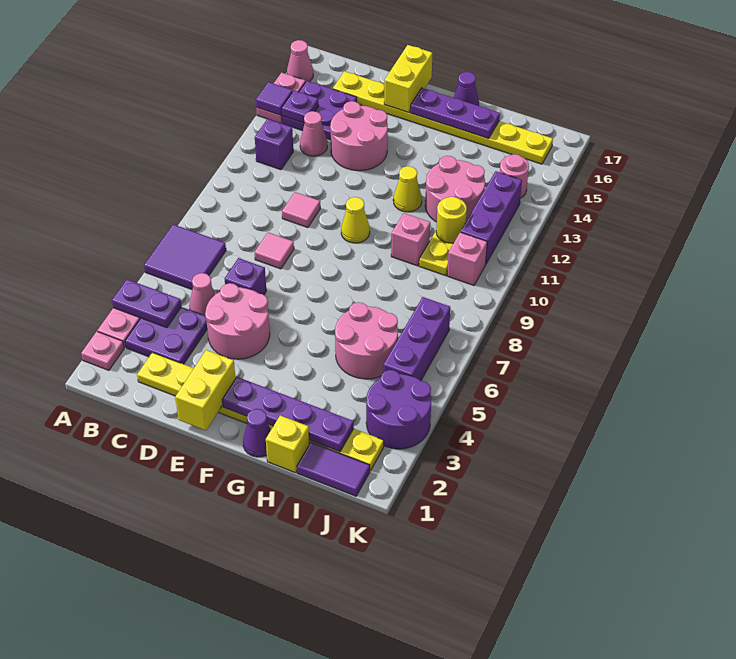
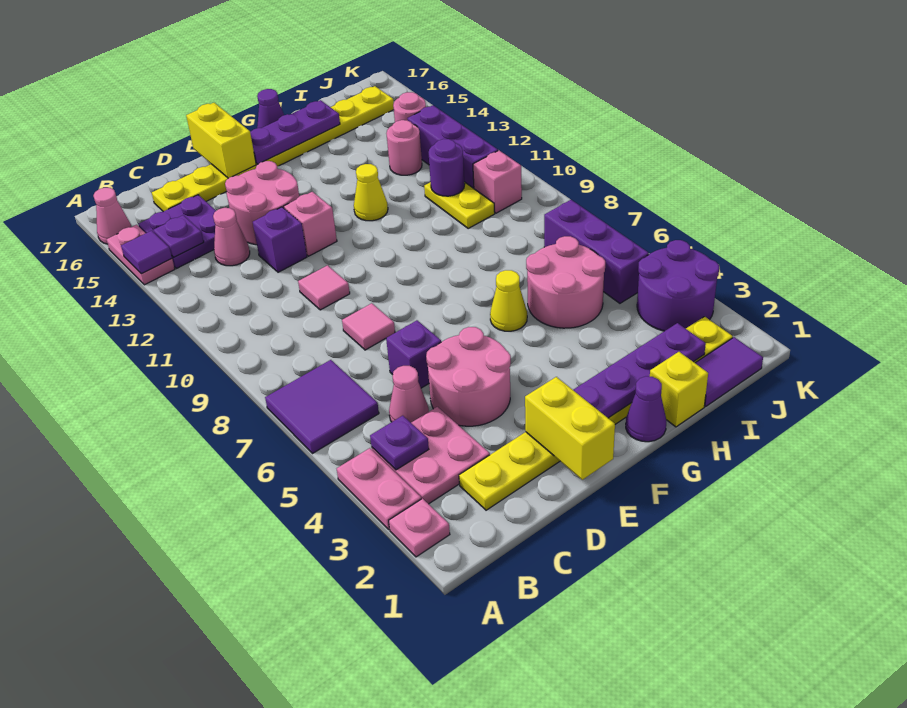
purple 1x2 plate [112,279,181,328] -> purple 1x1 plate [370,416,429,470]
purple 2x2 plate [125,307,207,364] -> pink 2x2 plate [372,407,490,504]
purple 1x1 brick [255,119,293,170] -> purple 1x1 brick moved to [253,207,307,272]
yellow 1x1 cone [341,197,370,243] -> yellow 1x1 cone moved to [490,270,527,331]
pink 1x1 brick [391,213,430,266] -> pink 1x1 brick moved to [284,192,337,256]
pink 2x2 round brick [425,156,485,222] -> pink 1x1 round brick [386,120,422,175]
yellow 1x1 round brick [436,197,467,243] -> purple 1x1 round brick [429,139,465,196]

